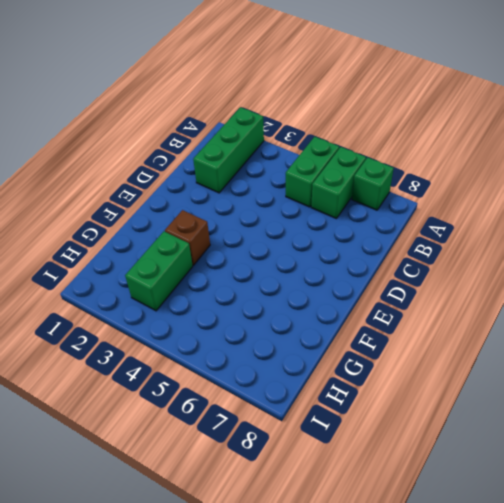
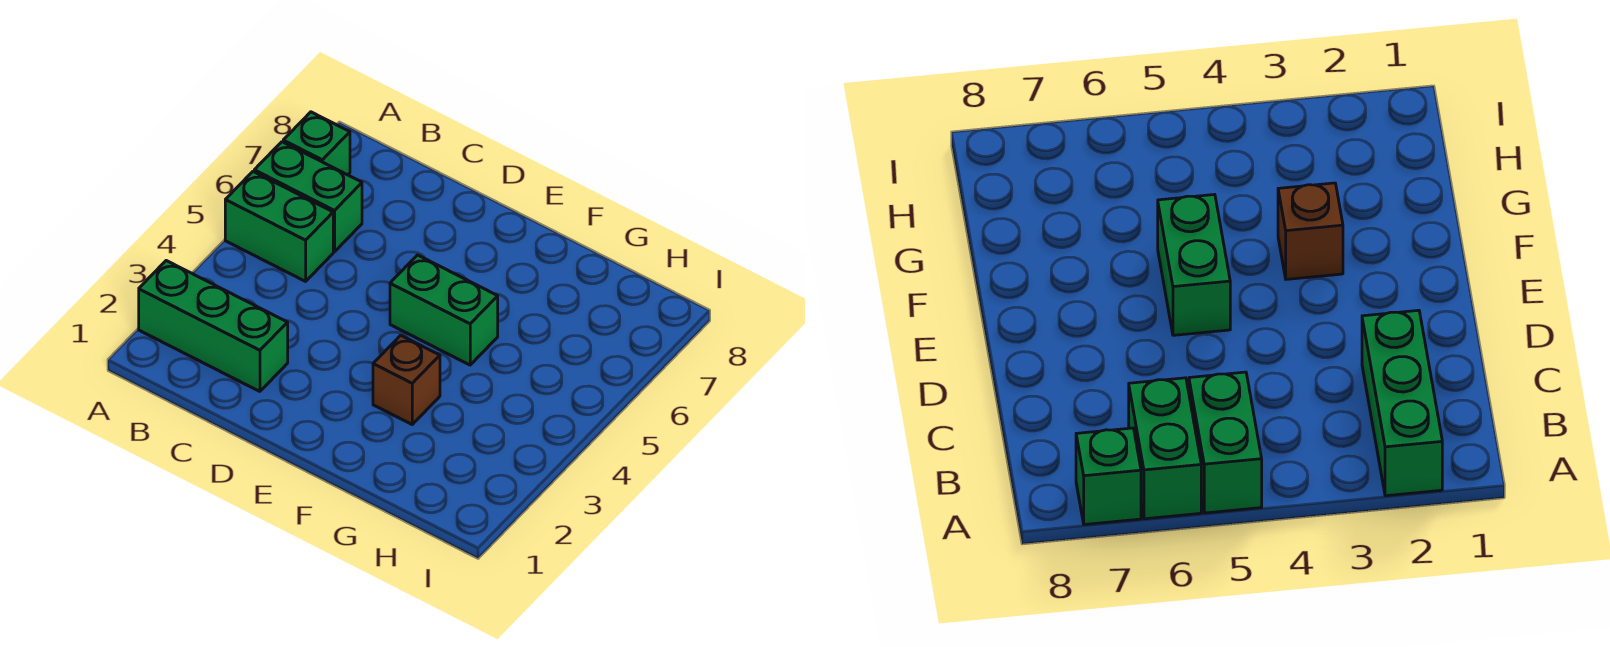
green 1x2 brick [125,231,193,311] -> green 1x2 brick moved to [390,255,498,365]

